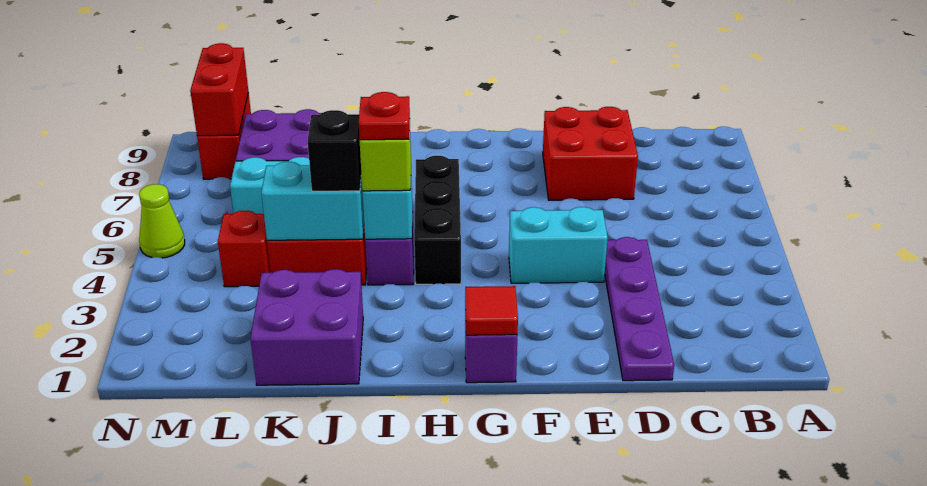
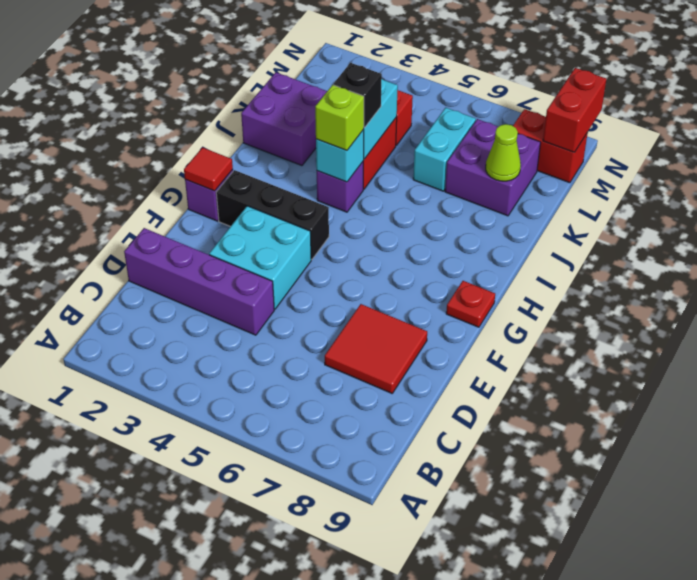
purple 1x4 plate [605,237,674,381] -> purple 1x4 brick [124,228,274,335]
red 2x2 brick [543,107,638,200] -> red 2x2 tile [325,304,427,393]
cyan 1x2 brick [509,207,608,283] -> cyan 2x2 brick [209,206,311,309]
black 1x3 brick [414,156,461,285] -> black 1x3 brick moved to [216,170,329,259]
red 1x1 plate [359,92,410,140] -> red 1x1 plate moved to [446,281,495,327]
red 1x2 brick [190,43,248,136] -> red 1x2 brick turned to [543,68,606,152]
lime 1x1 cone [139,184,185,258] -> lime 1x1 cone moved to [486,124,521,181]

